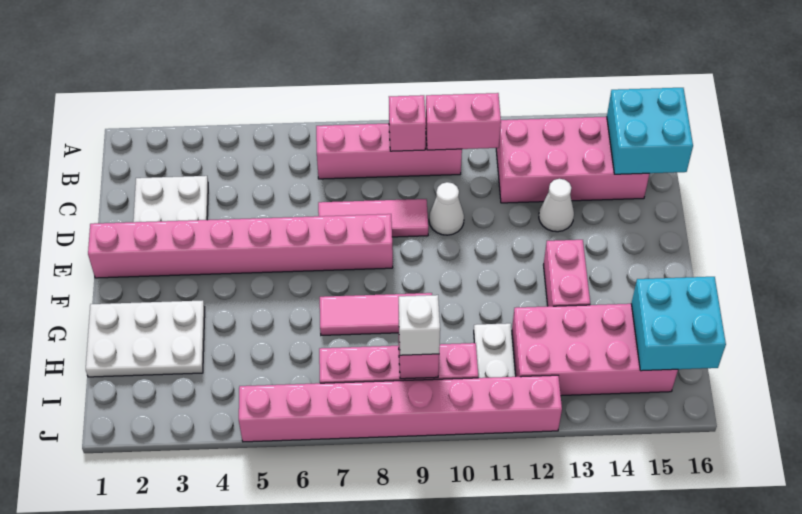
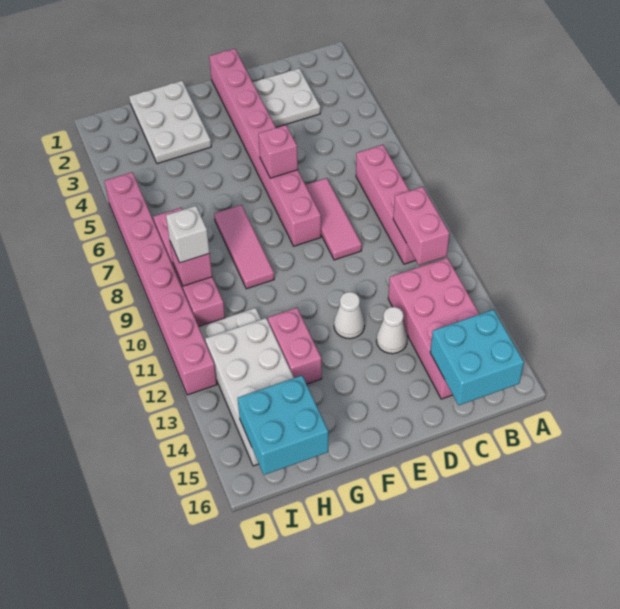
pink 1x1 brick [389,95,426,151] -> pink 1x1 brick moved to [259,125,298,178]
white 1x1 cone [429,182,464,235] -> white 1x1 cone moved to [334,292,365,339]
pink 1x2 brick [544,240,590,306] -> pink 1x2 brick turned to [268,308,322,384]
pink 2x4 brick [512,304,678,396] -> white 2x4 brick [205,318,294,466]

